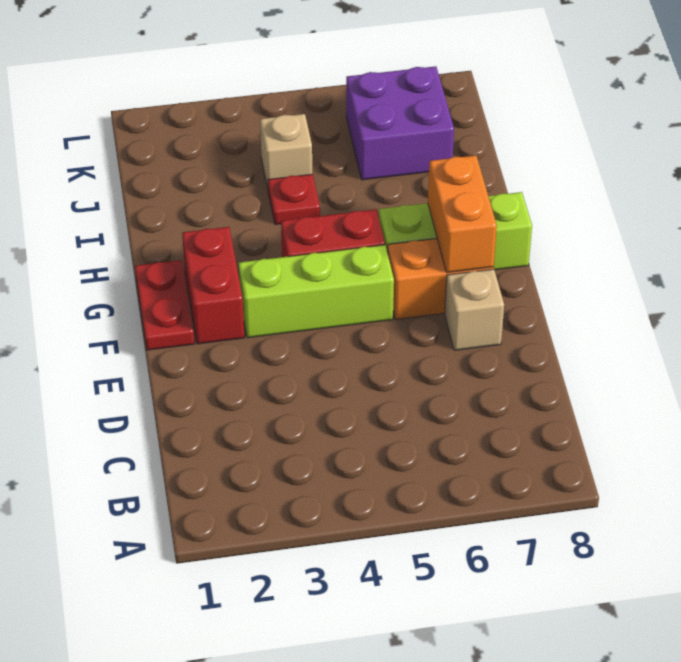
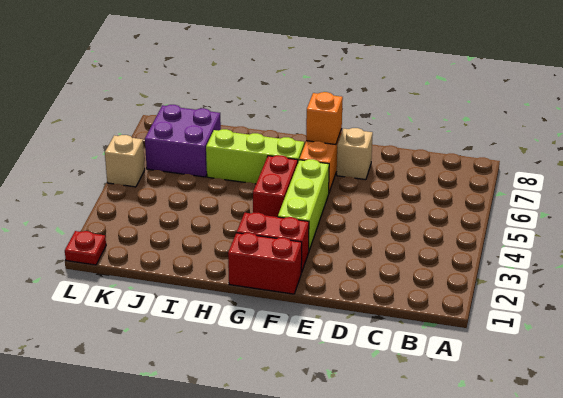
red 1x2 plate [135,260,194,350] -> red 1x2 brick [228,233,302,294]
orange 1x2 brick [428,155,497,273] -> orange 1x1 brick [306,92,343,145]
lime 1x3 brick [379,192,532,270] -> lime 1x3 brick turned to [206,129,304,184]
red 1x1 plate [268,174,320,225] -> red 1x1 plate moved to [65,231,106,265]
tan 1x1 brick [260,114,312,189] -> tan 1x1 brick moved to [105,135,145,187]

